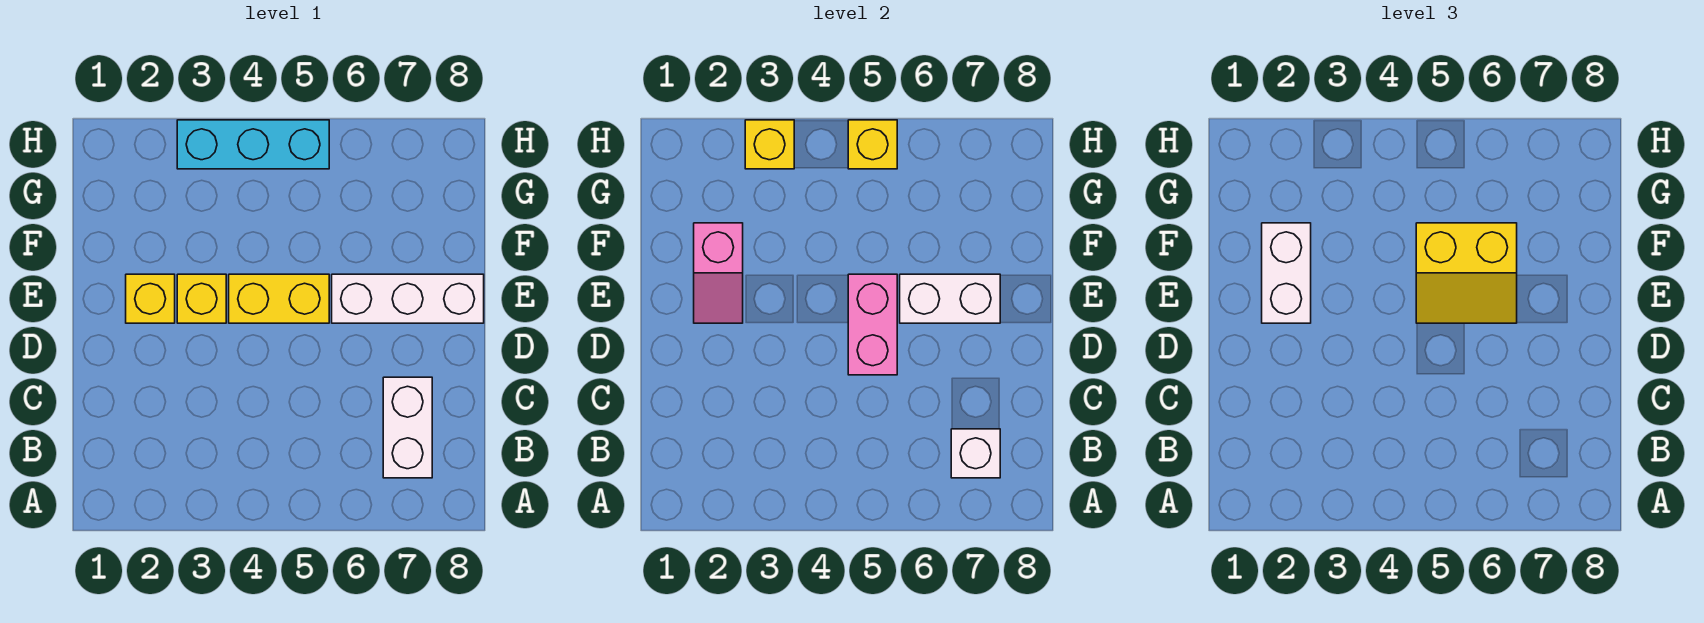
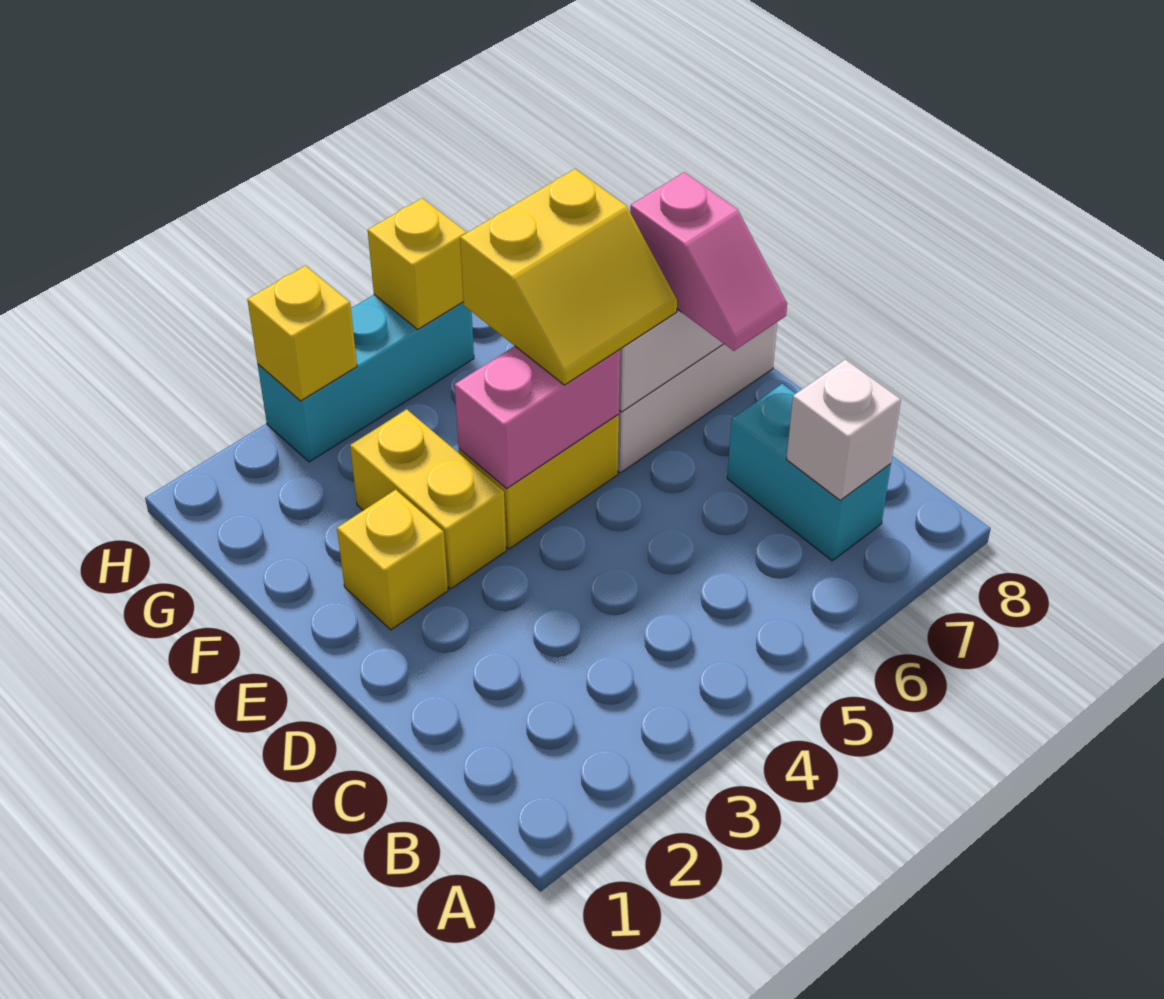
white 1x2 brick [383,377,432,478] -> cyan 1x2 brick [727,384,891,561]
pink 1x2 brick [848,274,897,375] -> pink 1x2 brick turned to [455,346,620,488]
pink 1x2 slope [694,223,743,323] -> pink 1x2 slope moved to [630,172,787,351]
white 1x2 brick [1262,223,1311,323] -> none
yellow 1x1 brick [177,274,226,323] -> yellow 1x2 brick [350,409,506,589]

